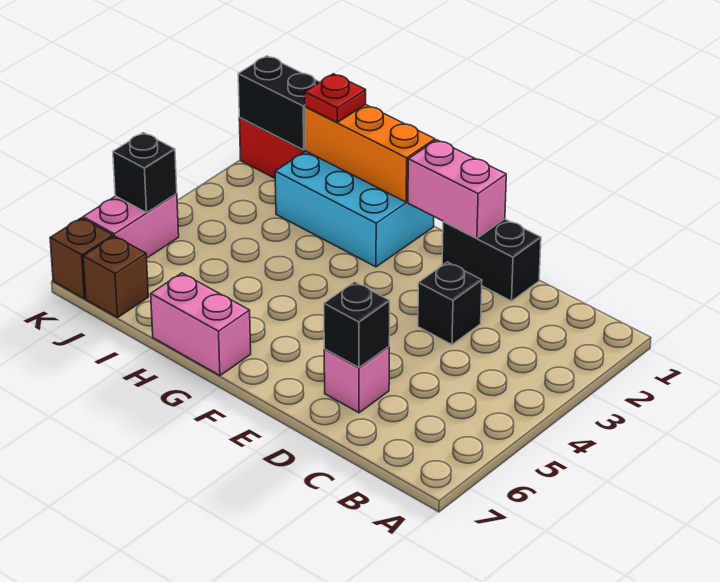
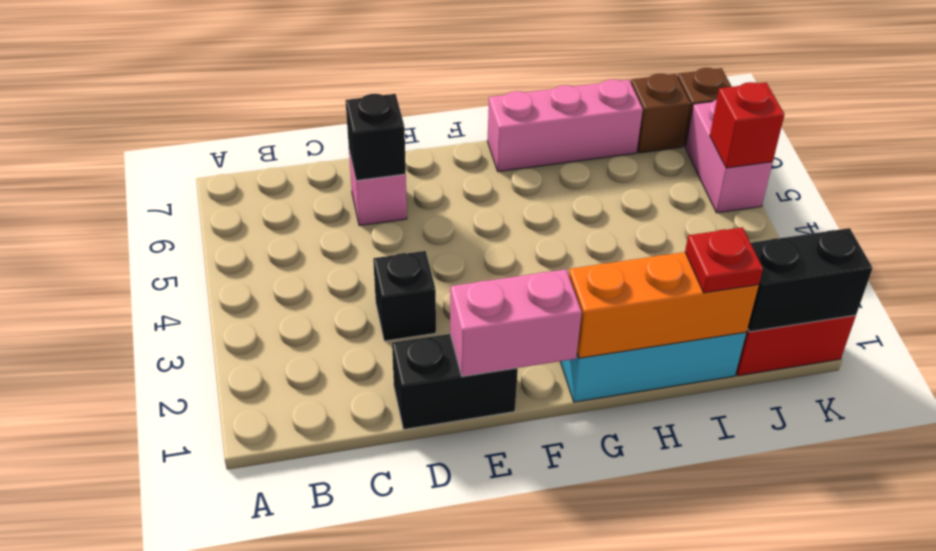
pink 1x2 brick [151,273,251,376] -> pink 1x3 brick [487,79,643,172]
black 1x1 brick [113,133,177,213] -> red 1x1 brick [710,82,784,168]

